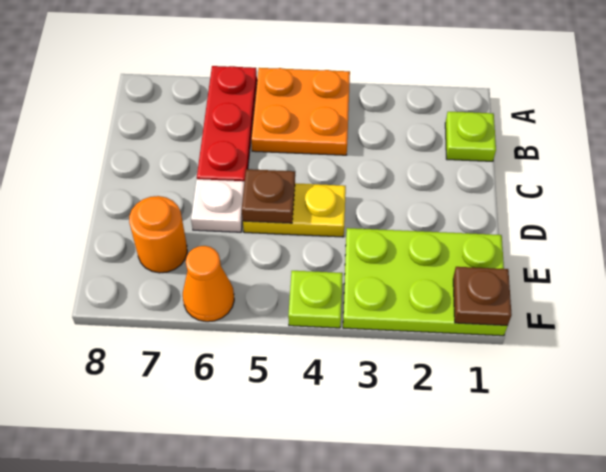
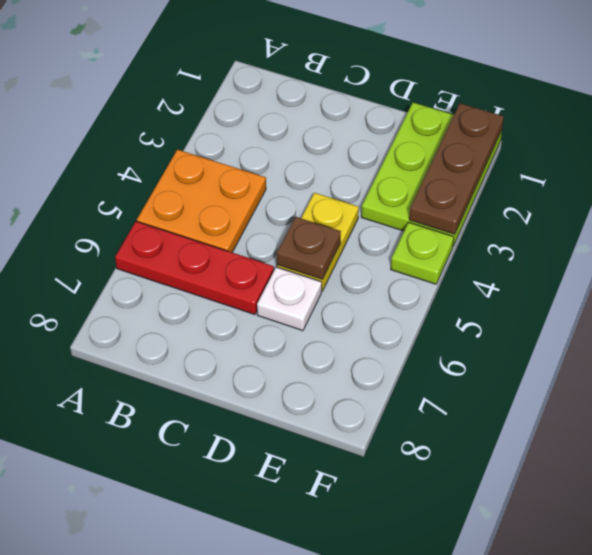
lime 1x1 plate [445,112,496,161] -> none
orange 1x1 round brick [129,196,187,273] -> none
brown 1x1 plate [453,267,512,326] -> brown 1x3 plate [409,103,504,234]
orange 1x1 cone [183,246,234,322] -> none

